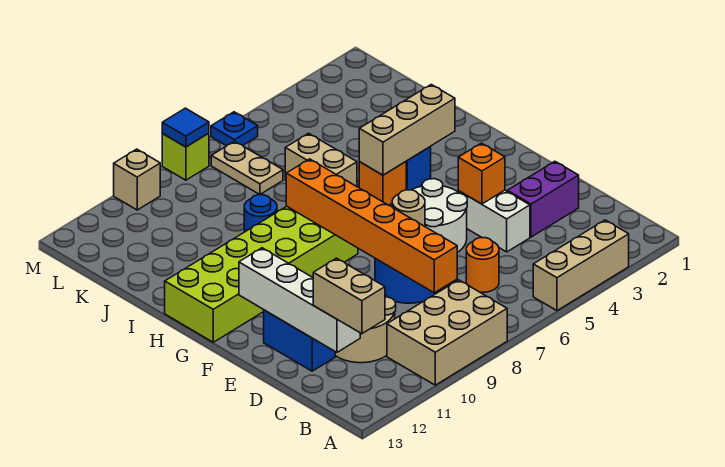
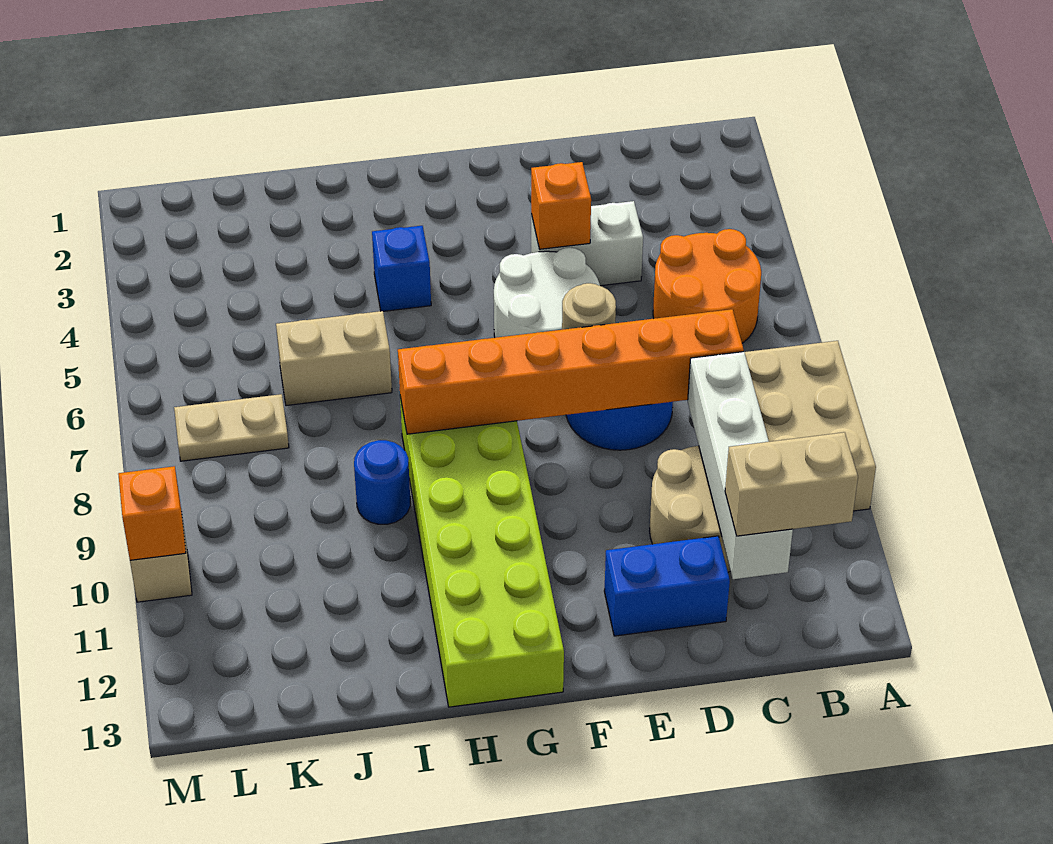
tan 1x3 brick [533,220,629,311] -> none
orange 1x1 round brick [466,238,499,292] -> orange 2x2 round brick [653,229,761,343]
white 1x4 brick [239,248,360,352] -> white 1x4 brick turned to [688,352,793,579]
purple 1x2 brick [507,161,579,237] -> none
tan 1x3 brick [359,85,455,175] -> none
orange 1x1 brick [359,162,406,205] -> orange 1x1 brick moved to [118,466,186,560]
blue 1x1 plate [211,112,258,146] -> none
lime 1x1 brick [162,133,209,180] -> none
blue 1x1 tile [162,108,209,147] -> none

